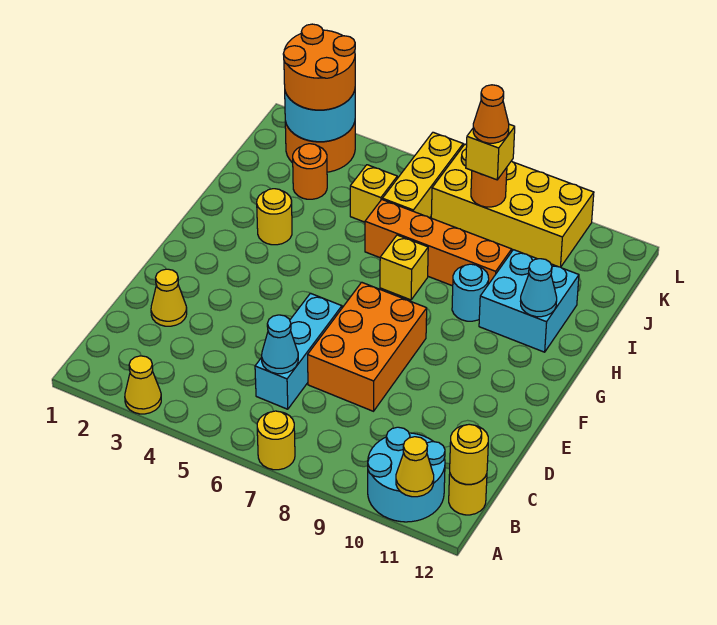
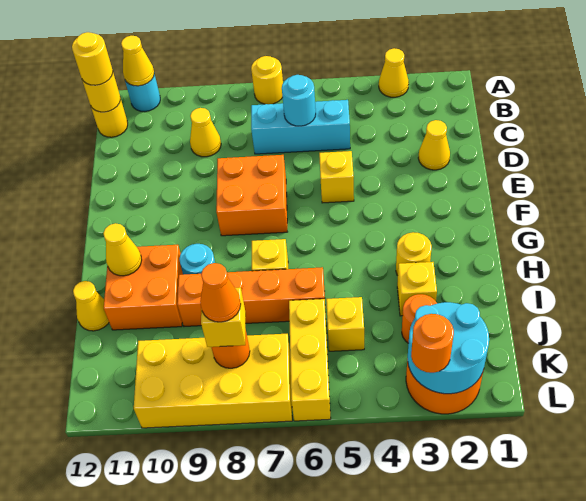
cyan 2x2 round brick [368,427,445,522] -> cyan 1x1 round brick [125,74,160,111]
none -> yellow 1x1 round brick [72,32,113,85]
cyan 1x3 brick [255,293,342,409] -> cyan 1x3 brick turned to [251,100,350,154]
cyan 1x1 cone [262,315,298,374] -> cyan 1x1 round brick [282,75,316,126]
none -> yellow 1x1 cone [190,108,221,157]
orange 2x3 brick [308,282,427,411] -> orange 2x2 brick [216,155,287,236]
none -> yellow 1x1 brick [319,151,354,203]
cyan 2x2 brick [479,250,579,352] -> orange 2x2 brick [104,245,183,330]
cyan 1x1 cone [520,259,557,317] -> yellow 1x1 cone [103,223,142,276]
none -> yellow 1x1 brick [397,262,437,316]
none -> yellow 1x1 cone [73,281,109,331]
orange 2x2 round brick [283,24,355,110] -> orange 1x1 round brick [411,314,454,373]

